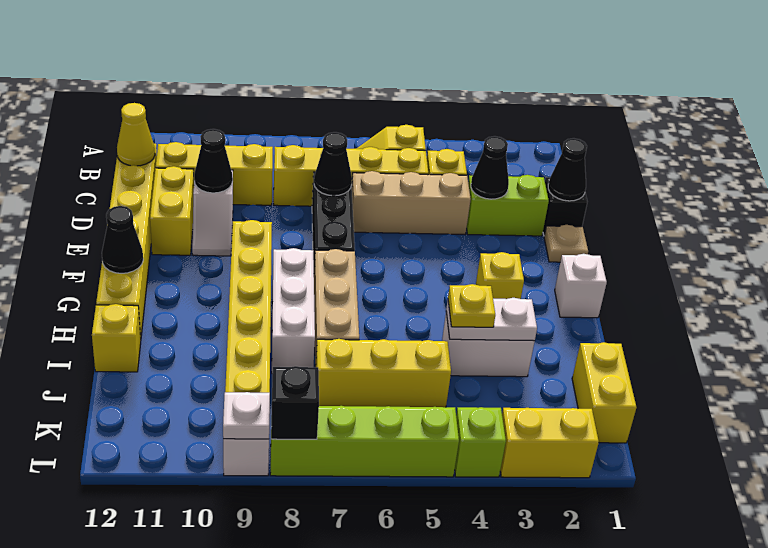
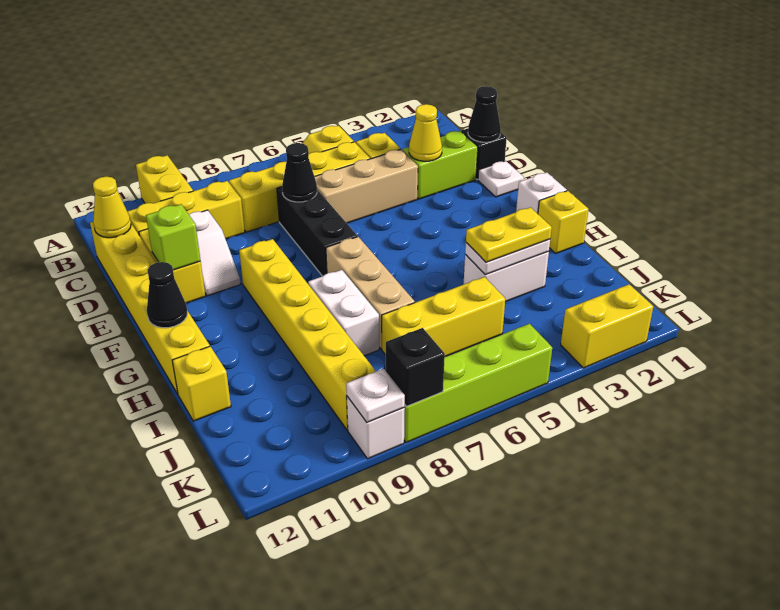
black 1x1 cone [471,136,509,199] -> yellow 1x1 cone [409,104,442,161]
black 1x1 cone [194,129,233,193] -> none
tan 1x1 plate [544,225,588,262] -> white 1x1 plate [478,161,524,197]
yellow 1x1 brick [476,252,524,299] -> yellow 1x1 brick moved to [538,191,588,253]
white 1x3 brick [272,248,315,374] -> white 1x2 brick [308,270,379,356]
yellow 1x1 plate [448,284,495,327] -> yellow 1x2 plate [466,207,552,262]
yellow 1x2 brick [572,342,637,443] -> yellow 1x2 brick moved to [136,155,193,203]
lime 1x1 brick [455,407,506,477] -> lime 1x1 brick moved to [146,204,201,270]

